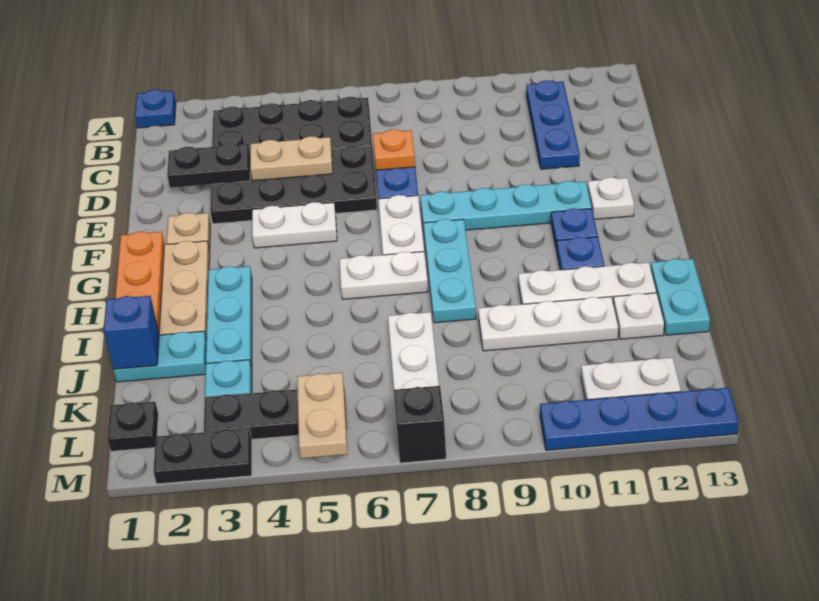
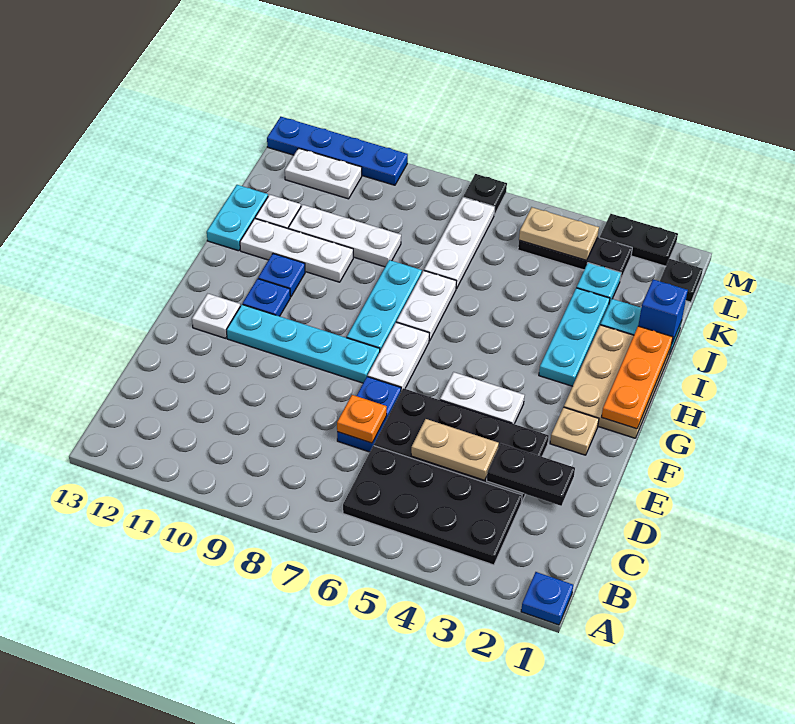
blue 1x3 plate [526,80,580,169] -> none
white 1x2 plate [339,252,428,299] -> white 1x2 plate turned to [397,271,456,341]
tan 1x2 plate [297,372,347,459] -> tan 1x2 plate turned to [519,207,599,260]
black 1x1 brick [394,386,446,463] -> black 1x1 plate [463,174,507,215]

